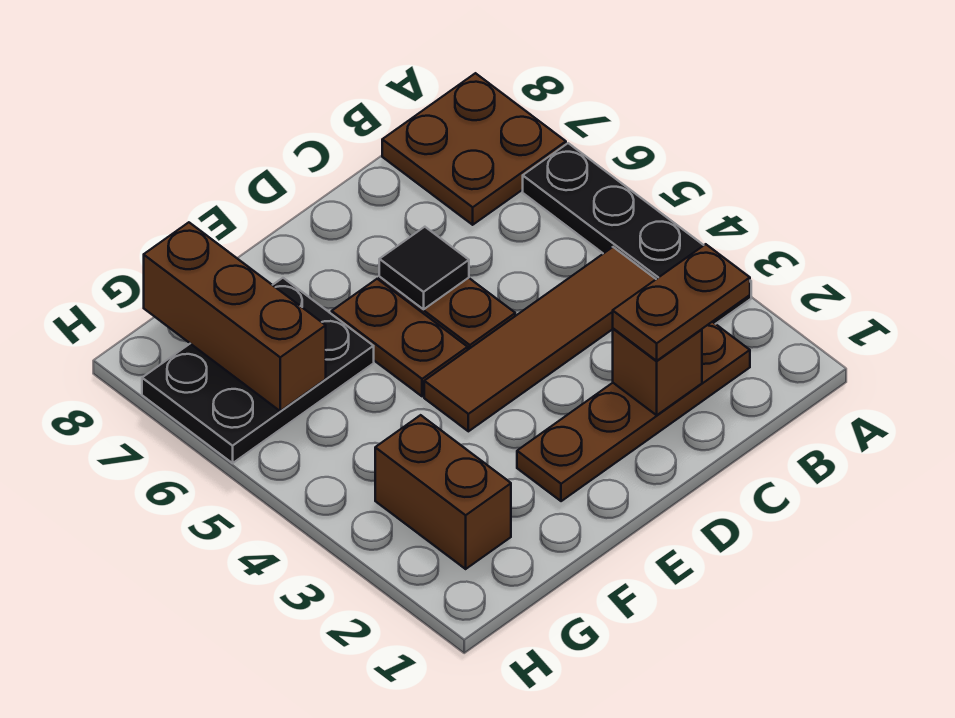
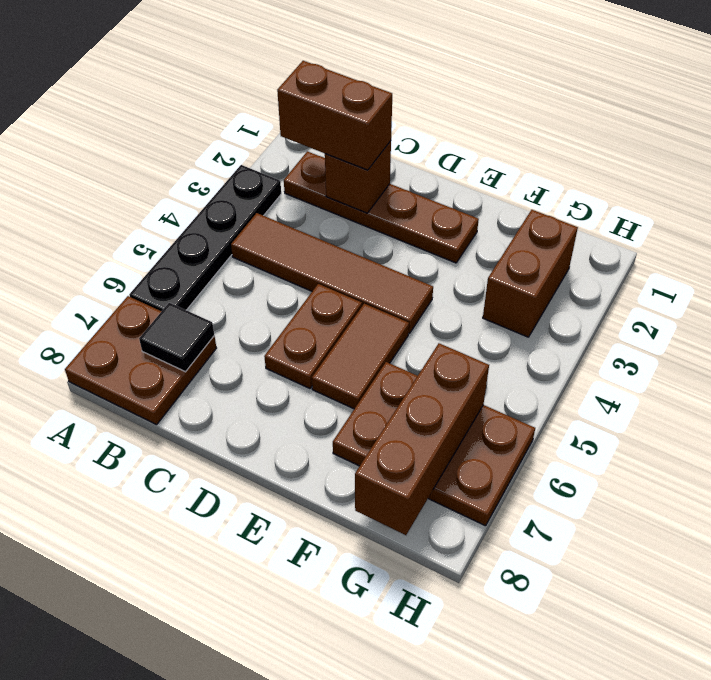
brown 1x2 plate [613,244,750,361] -> brown 1x2 brick [277,61,392,170]
black 1x1 tile [379,227,469,309] -> black 1x1 tile moved to [139,303,214,372]
brown 1x2 plate [332,279,468,396] -> brown 1x2 tile [312,304,409,409]
black 2x3 plate [142,278,374,463] -> brown 2x3 plate [333,362,535,526]

